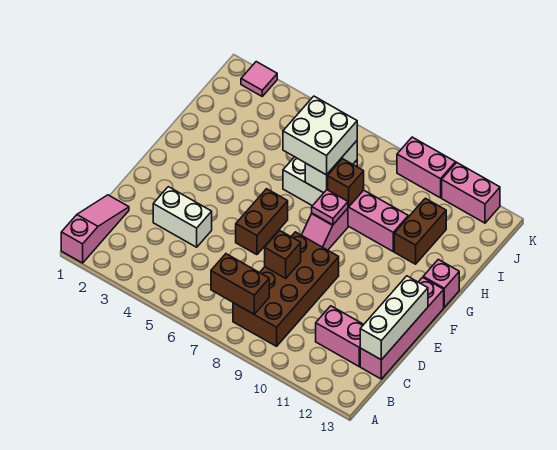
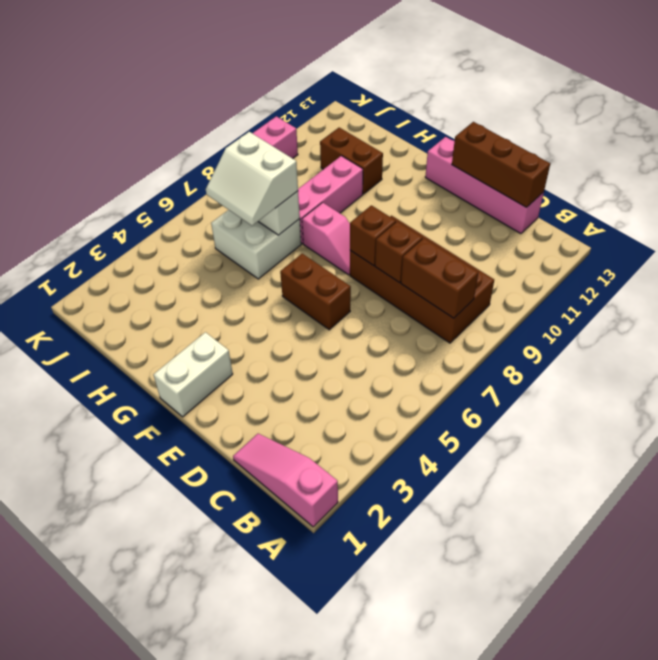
brown 1x2 brick [211,254,269,314] -> brown 1x2 brick turned to [401,238,478,318]
pink 1x2 brick [316,306,364,366] -> none
white 1x3 brick [360,276,428,360] -> brown 1x3 brick [452,122,550,207]
white 1x2 brick [153,187,212,247] -> white 1x2 brick moved to [153,332,233,417]
pink 1x1 plate [312,190,348,225] -> none
pink 1x1 brick [423,259,459,307] -> none
white 2x2 brick [283,96,357,175] -> white 2x2 slope [206,132,298,226]
brown 1x1 brick [328,159,364,207] -> brown 1x1 brick moved to [350,205,396,266]
pink 1x1 tile [241,62,277,96] -> none
pink 1x2 brick [442,163,500,223] -> none

